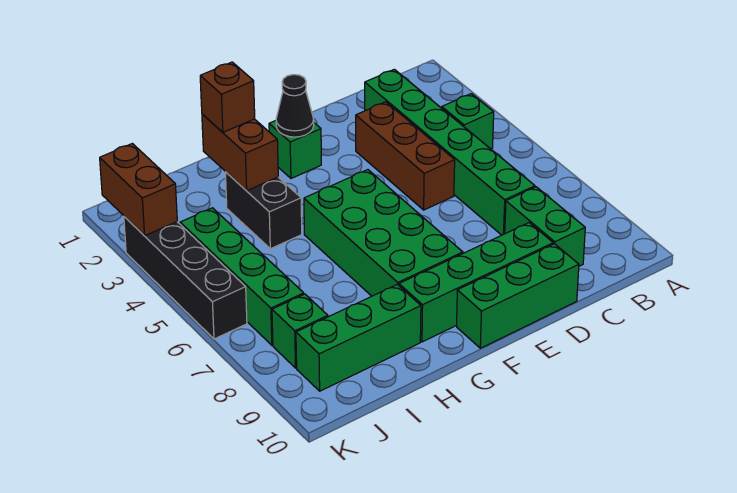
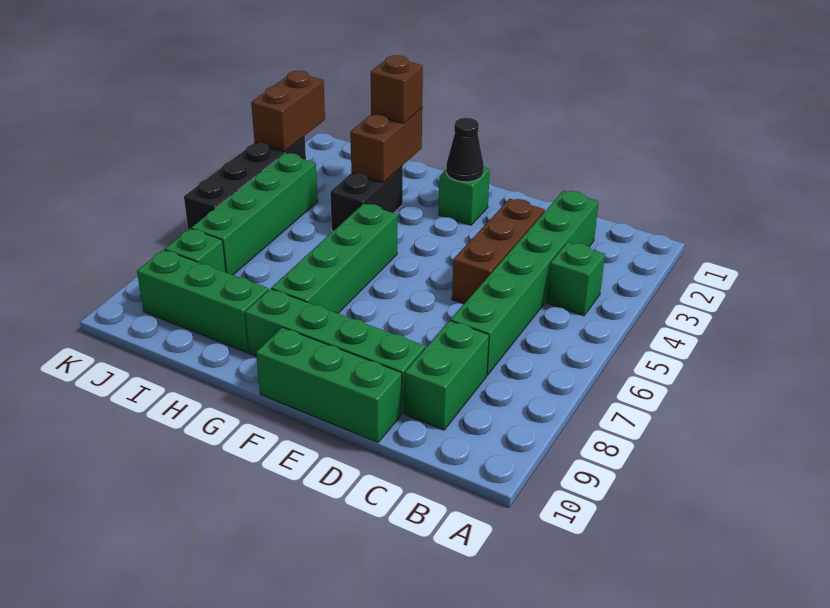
green 2x4 brick [304,170,463,296] -> green 1x4 brick [271,204,397,313]

